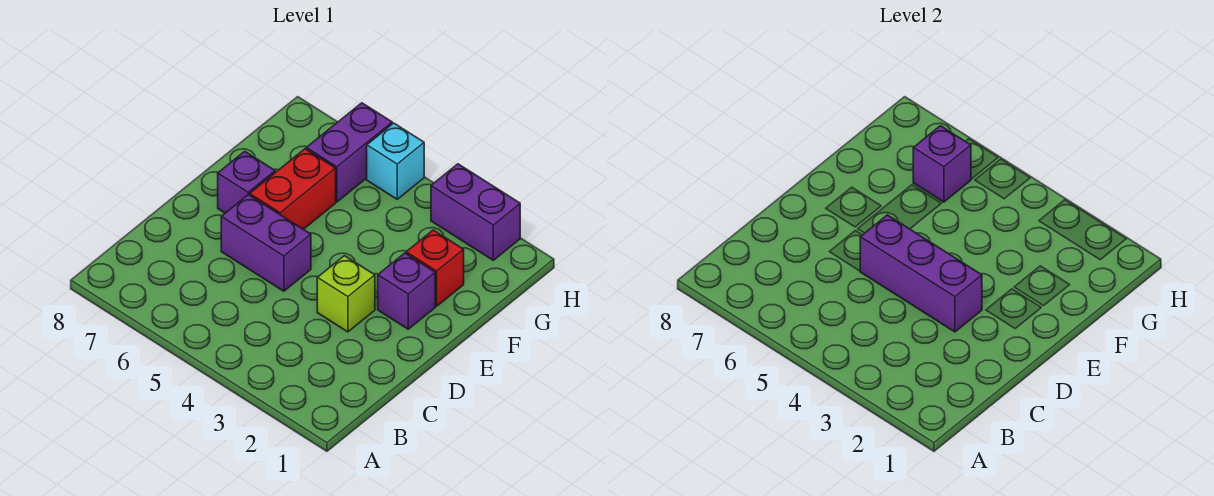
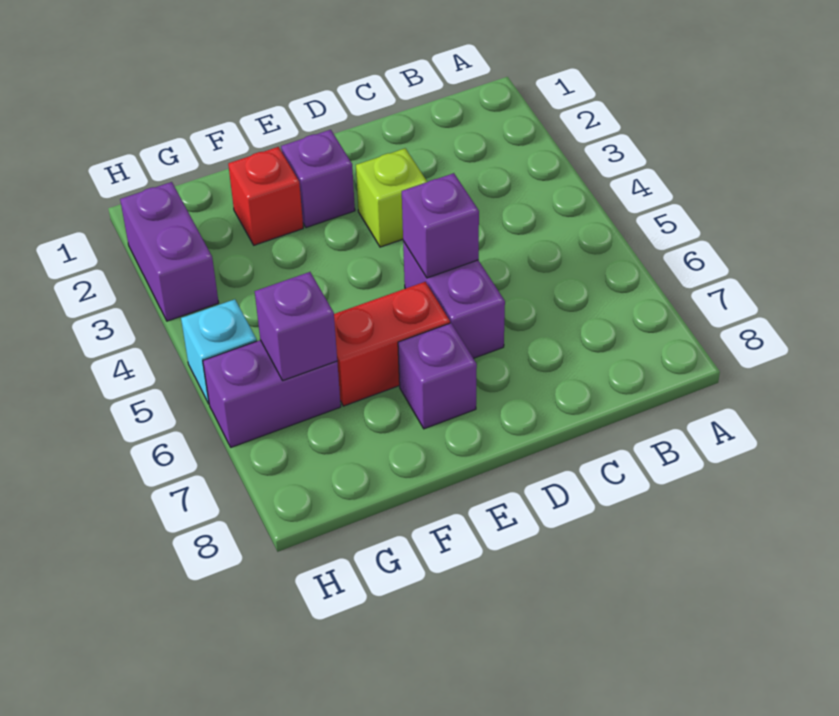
purple 1x3 brick [860,215,982,332] -> purple 1x1 brick [402,173,479,278]

